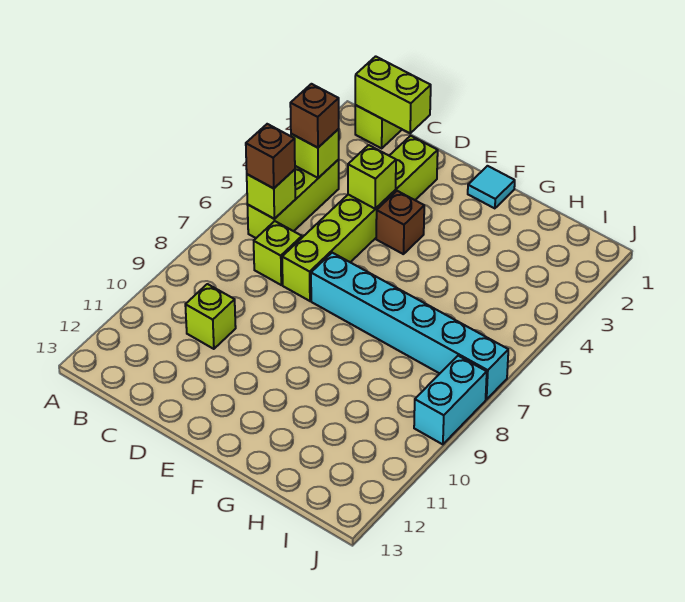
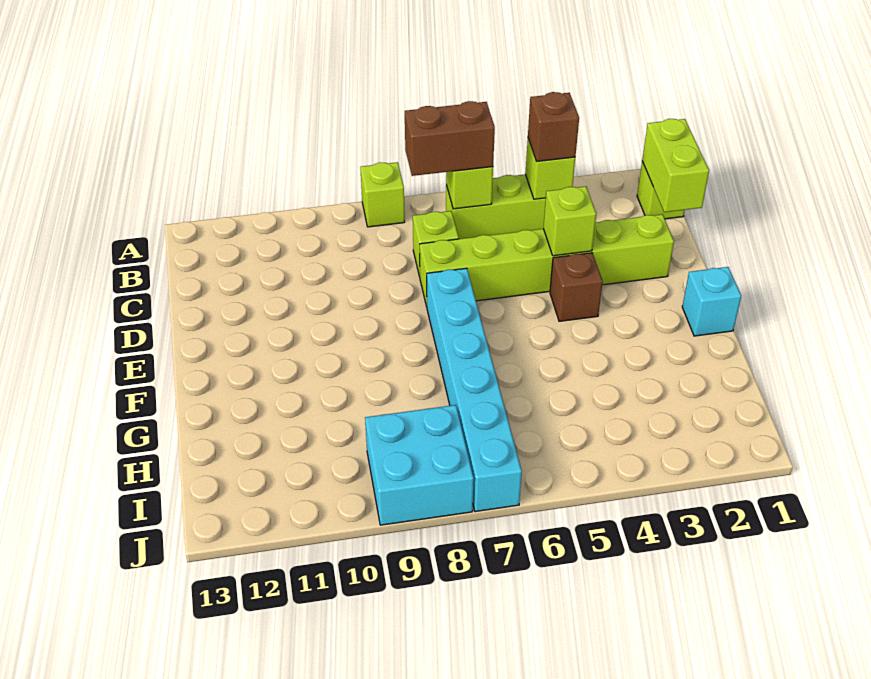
brown 1x1 brick [246,124,295,188] -> brown 1x2 brick [405,101,495,176]
lime 1x1 brick [185,284,236,349] -> lime 1x1 brick moved to [360,162,405,227]
cyan 1x1 tile [468,166,515,208] -> cyan 1x1 brick [682,267,741,336]
cyan 1x2 brick [414,356,487,444] -> cyan 2x2 brick [365,405,474,525]

